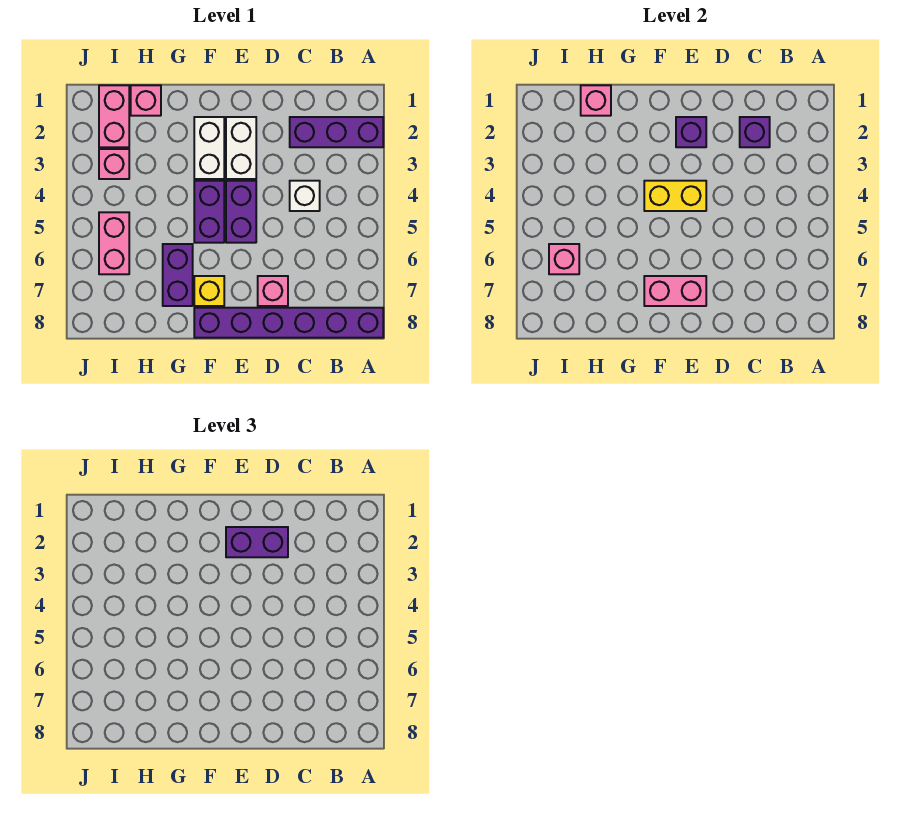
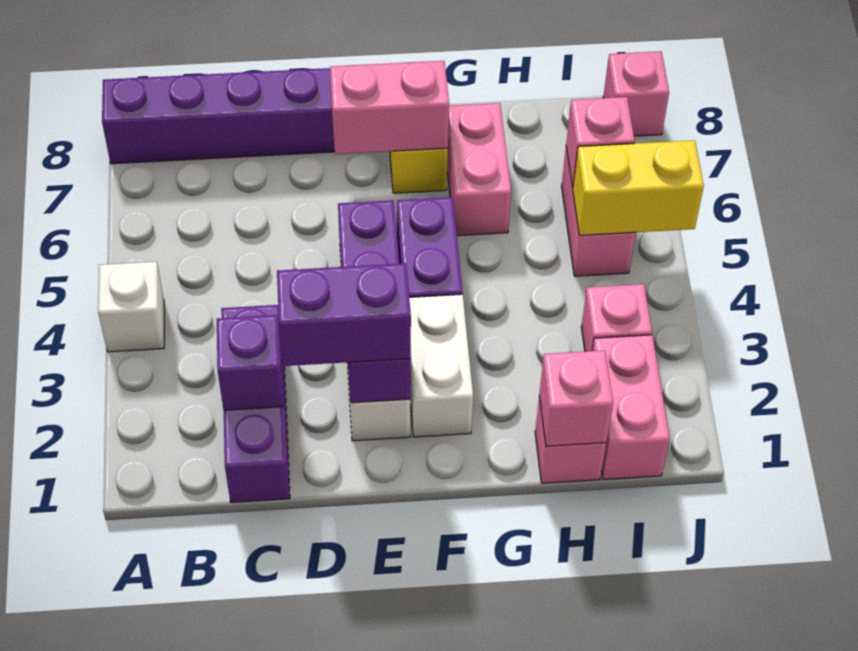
purple 1x3 brick [290,117,383,147] -> purple 1x3 brick turned to [221,305,290,502]
white 1x1 brick [290,181,320,211] -> white 1x1 brick moved to [98,262,164,352]
pink 1x1 brick [258,276,288,306] -> pink 1x1 brick moved to [603,51,669,136]
yellow 1x2 brick [644,181,706,211] -> yellow 1x2 brick moved to [573,140,704,235]
purple 1x2 brick [163,244,193,306] -> pink 1x2 brick [447,103,511,236]

